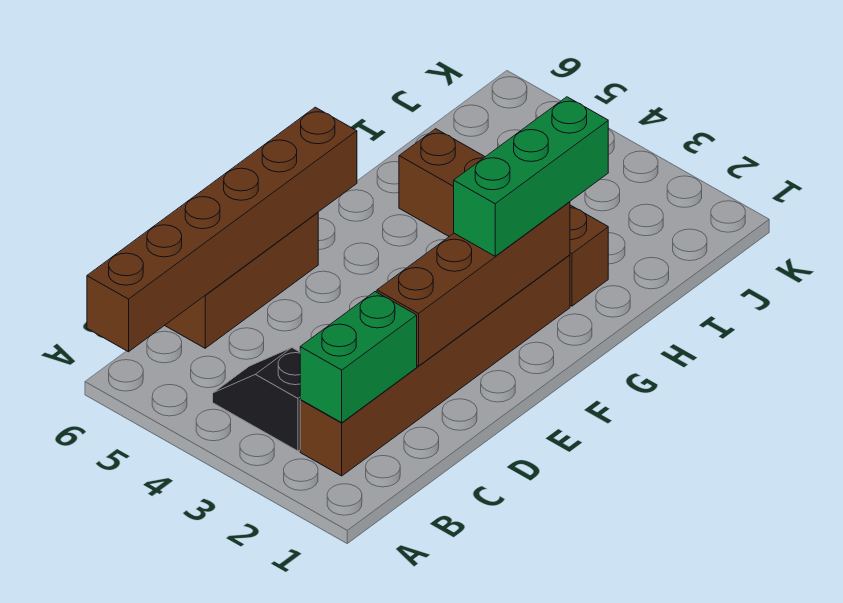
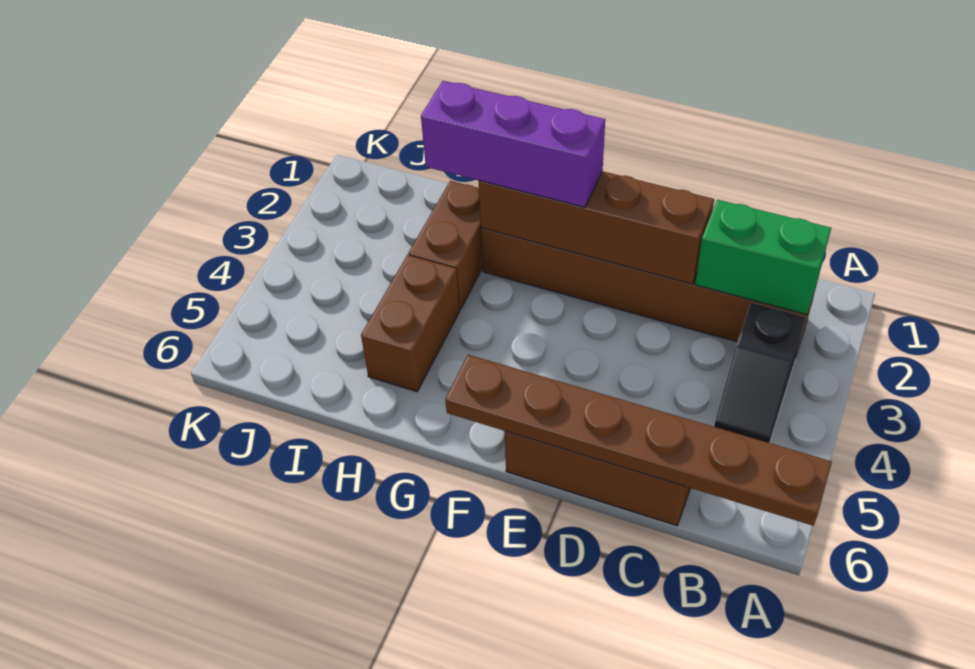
brown 1x6 brick [87,107,357,352] -> brown 1x6 plate [445,355,832,526]
green 1x3 brick [454,97,608,256] -> purple 1x3 brick [421,81,605,207]

